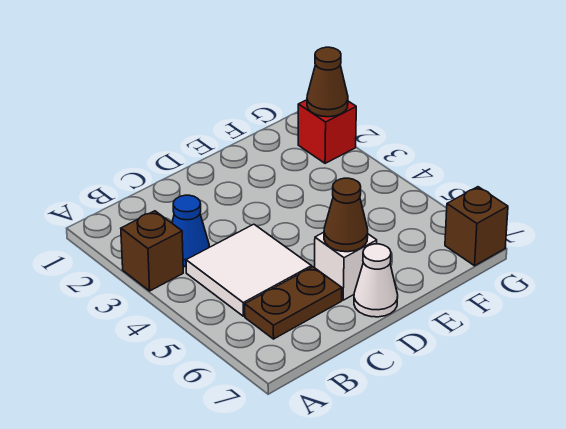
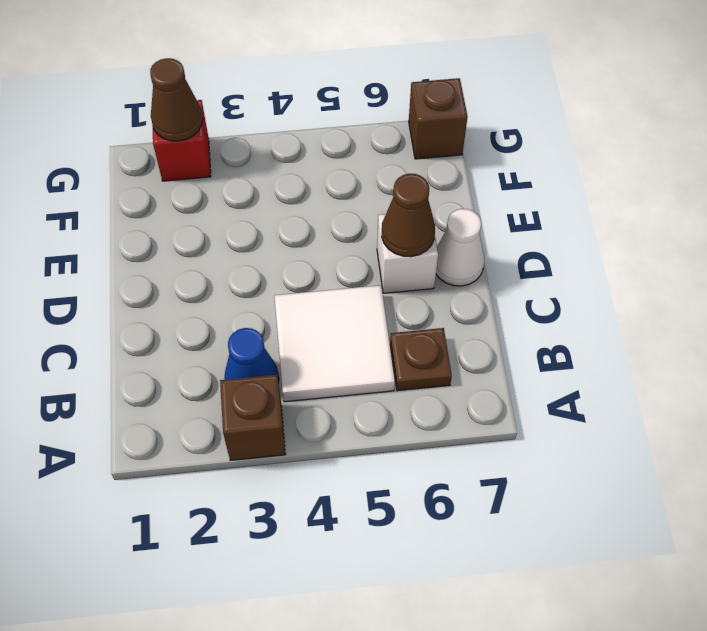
brown 1x2 plate [245,267,342,339] -> brown 1x1 plate [390,328,452,391]

